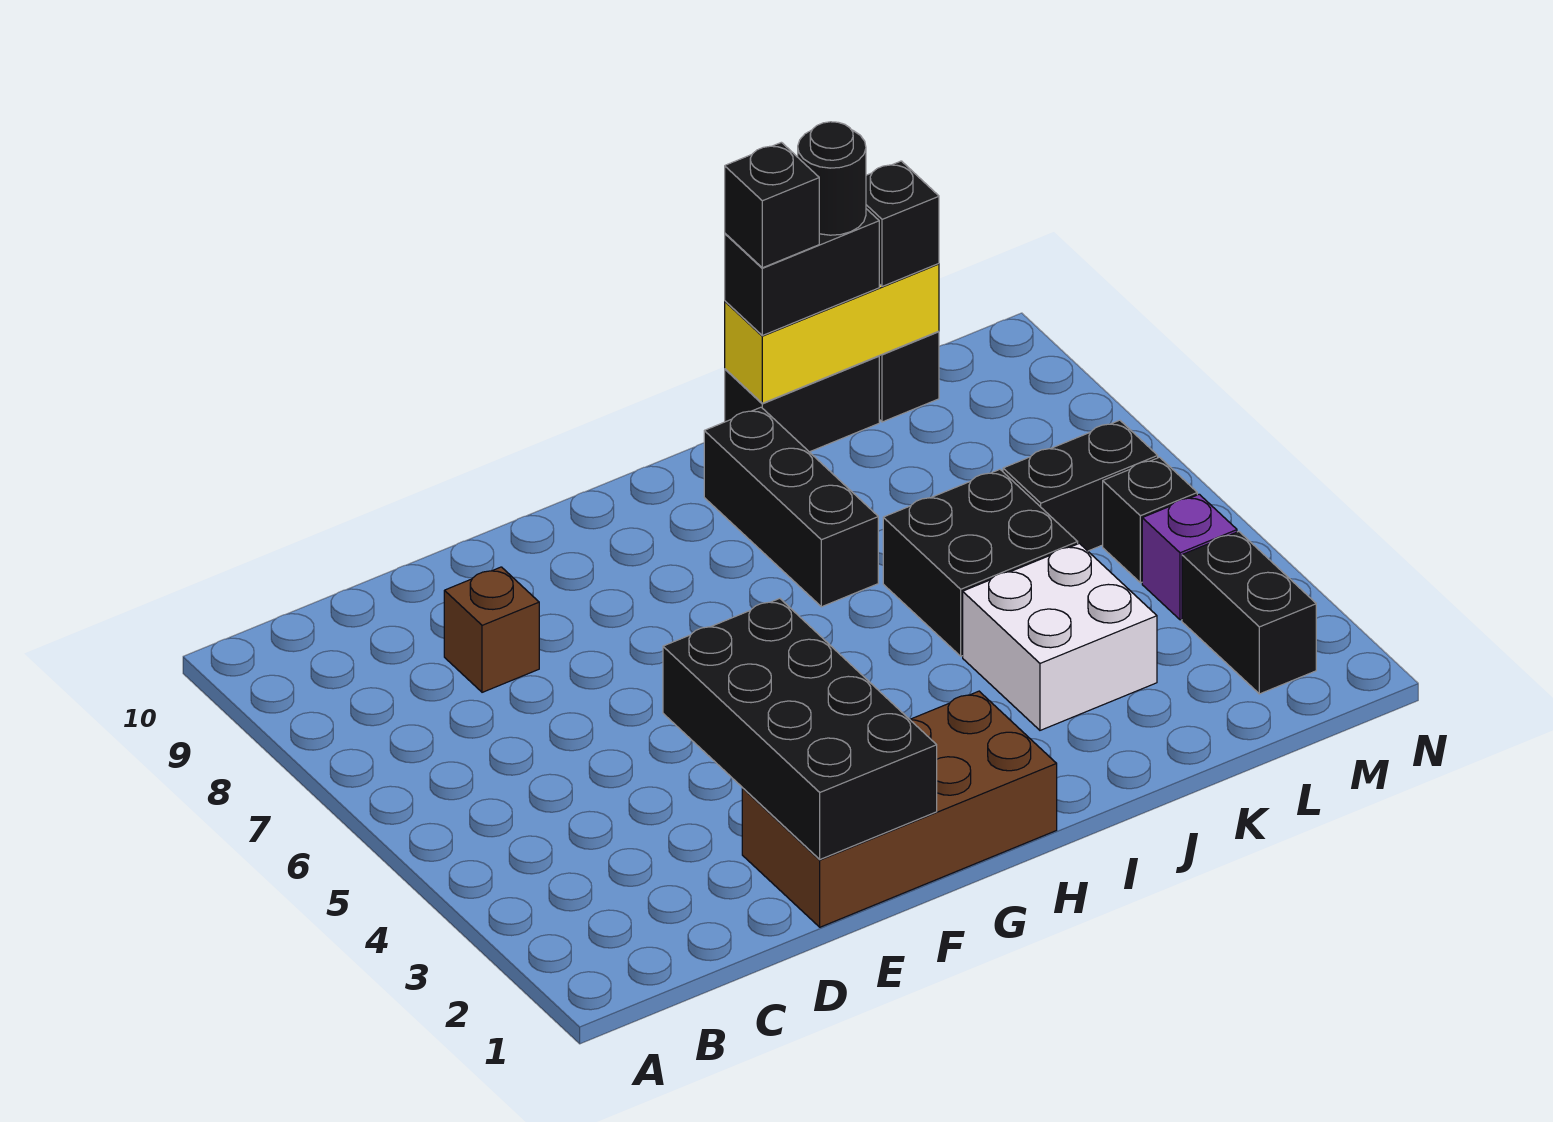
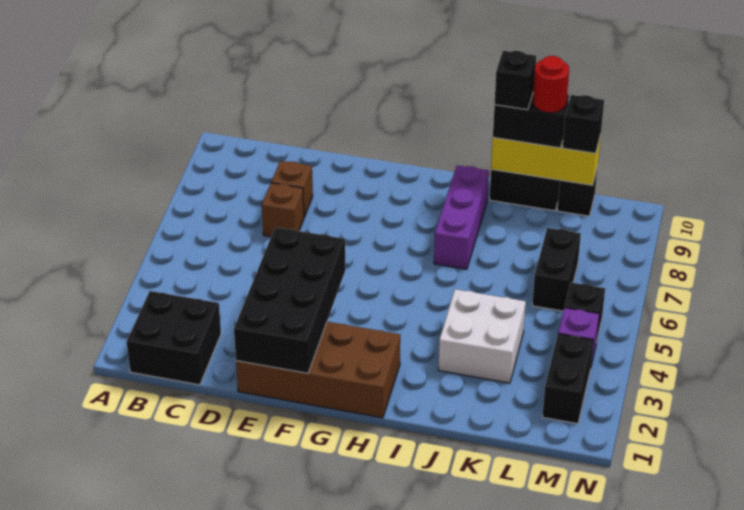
none -> brown 1x1 brick [262,183,304,237]
black 1x3 brick [704,407,878,607] -> purple 1x3 brick [434,165,489,269]
black 2x2 brick [883,469,1078,656] -> black 2x2 brick moved to [127,291,221,385]
black 1x1 round brick [798,122,866,235] -> red 1x1 round brick [533,56,569,113]
black 1x2 brick [1003,420,1158,551] -> black 1x2 brick turned to [532,228,581,311]

